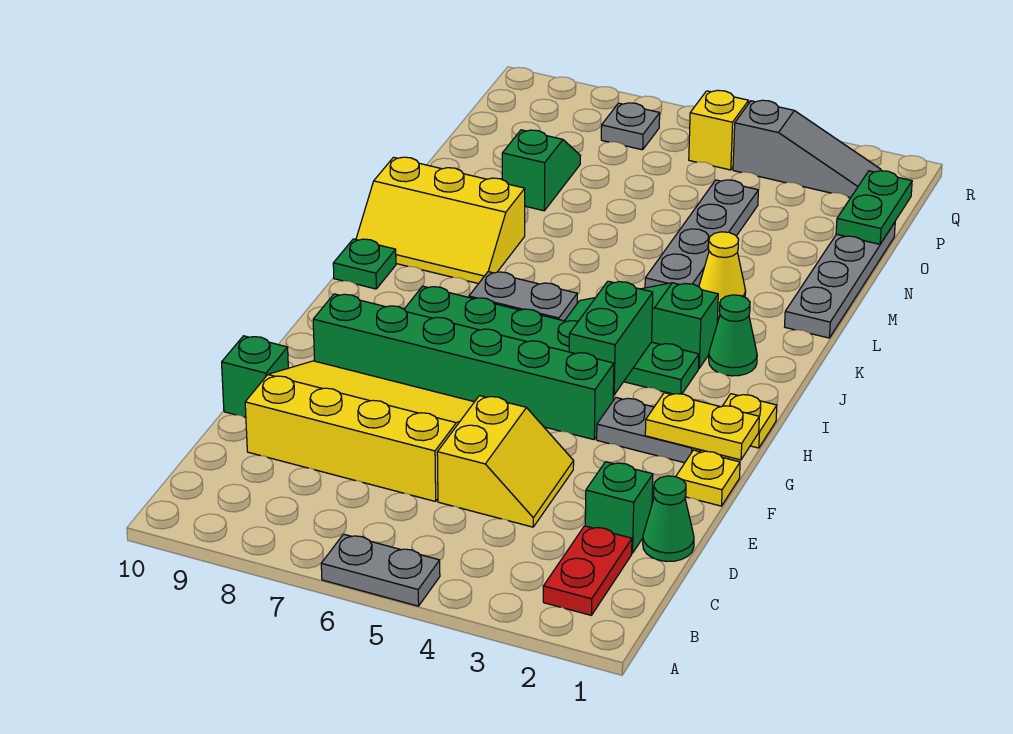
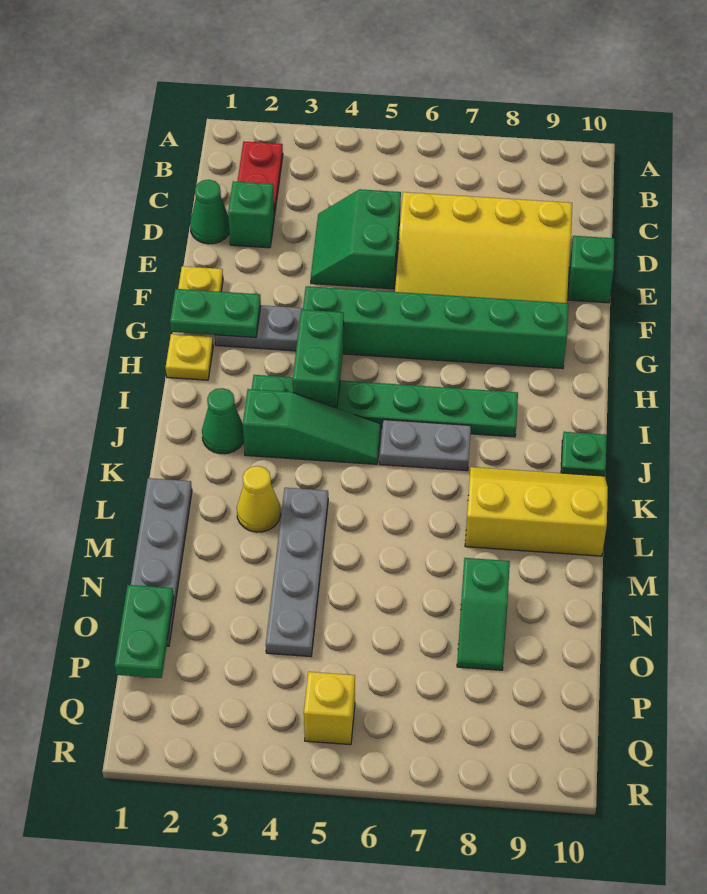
grey 1x2 plate [321,534,440,606] -> none
yellow 2x2 slope [437,396,574,527] -> green 2x2 slope [311,189,401,289]
yellow 1x2 plate [645,393,759,460] -> green 1x2 plate [170,289,261,338]
grey 1x3 slope [733,100,881,198] -> none
grey 1x1 plate [601,103,660,150] -> none

